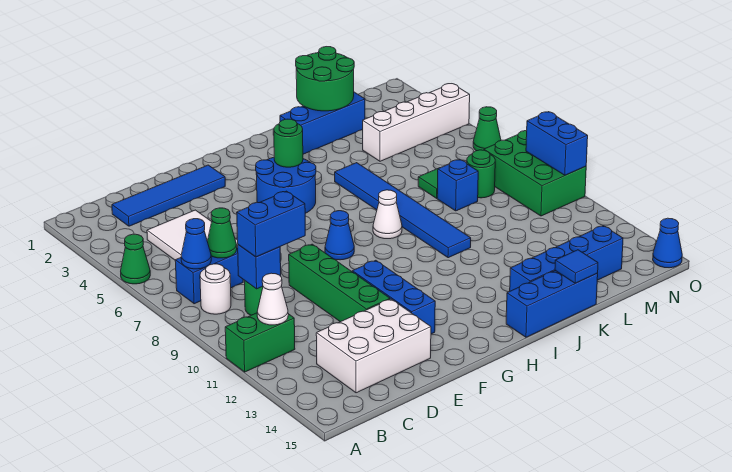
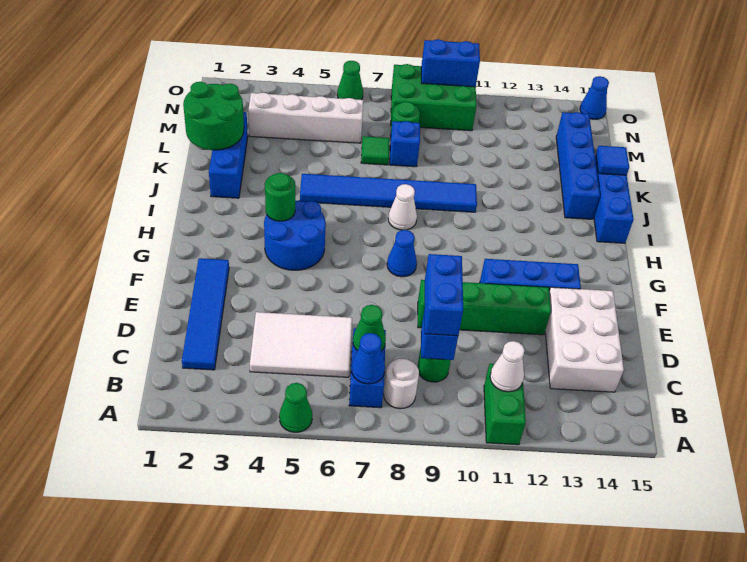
white 1x4 brick [363,84,470,161] -> white 1x4 brick turned to [248,93,363,143]

